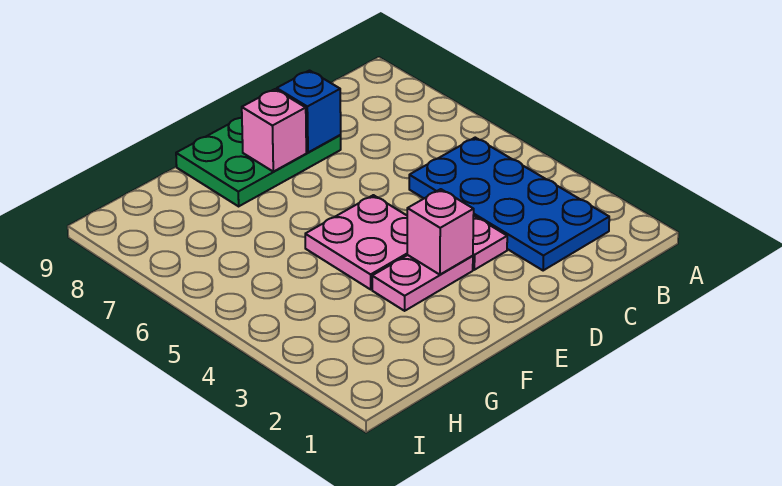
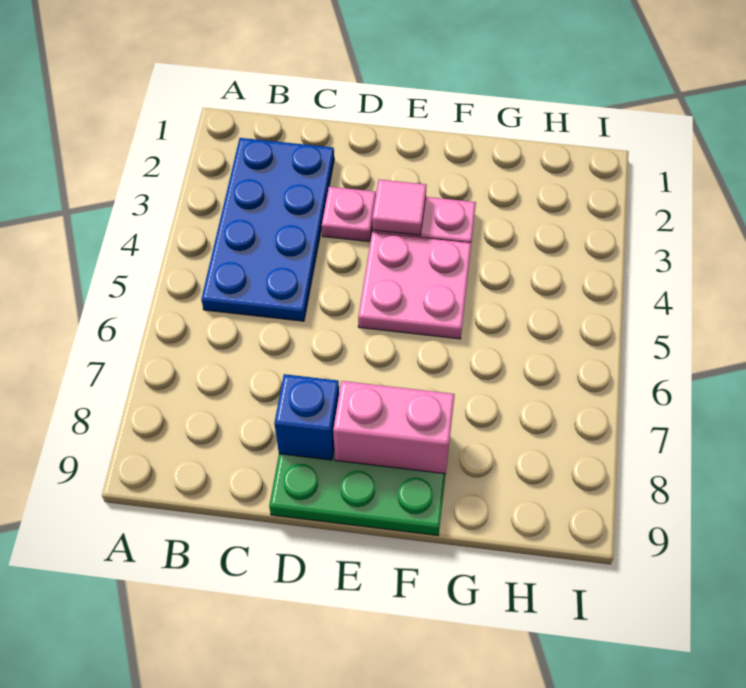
pink 1x1 brick [407,189,474,275] -> pink 1x1 tile [372,179,427,235]
pink 1x1 brick [242,89,306,172] -> pink 1x2 brick [333,381,455,474]

